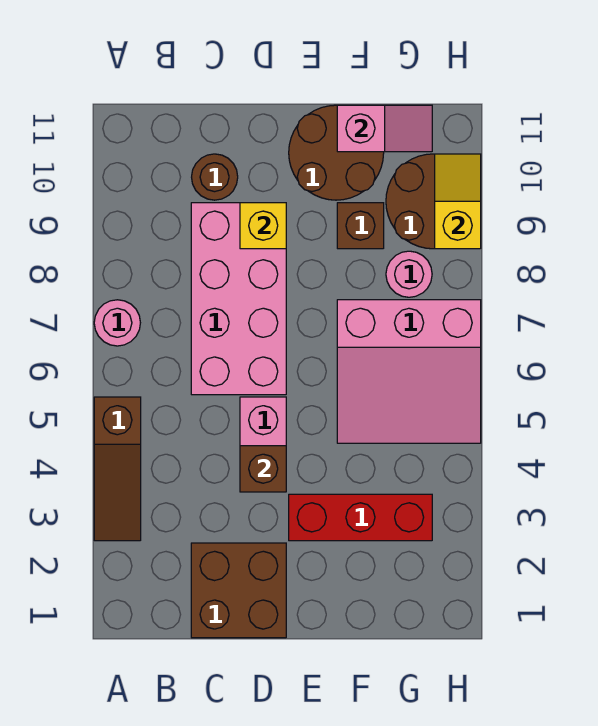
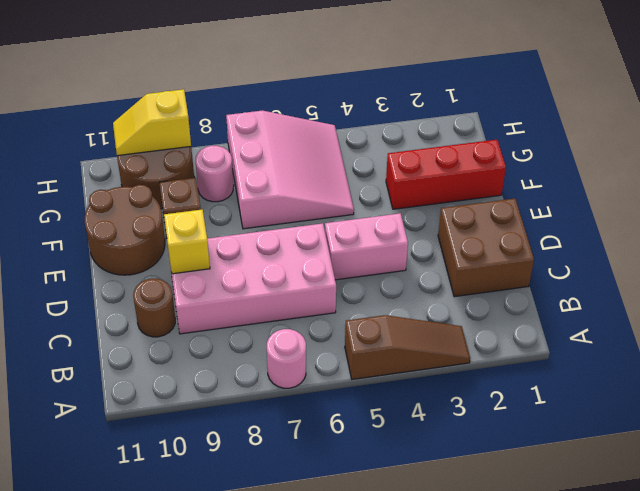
brown 1x1 brick [240,446,286,492] -> none
red 1x3 brick [289,494,432,541] -> red 1x3 brick turned to [386,140,506,209]
pink 1x2 slope [337,105,432,152] -> none

